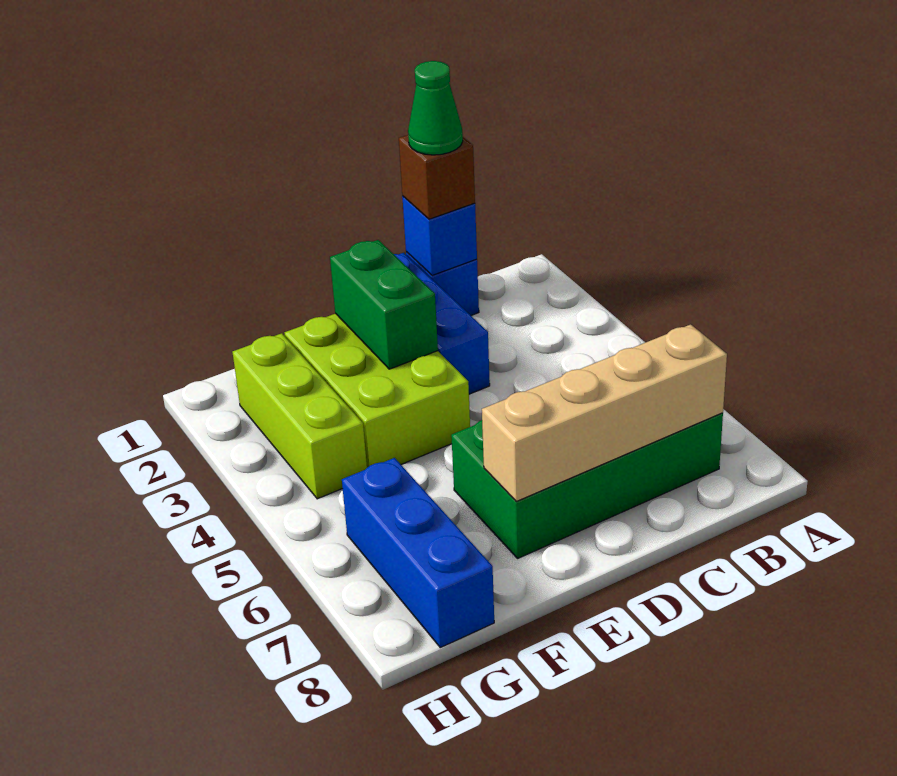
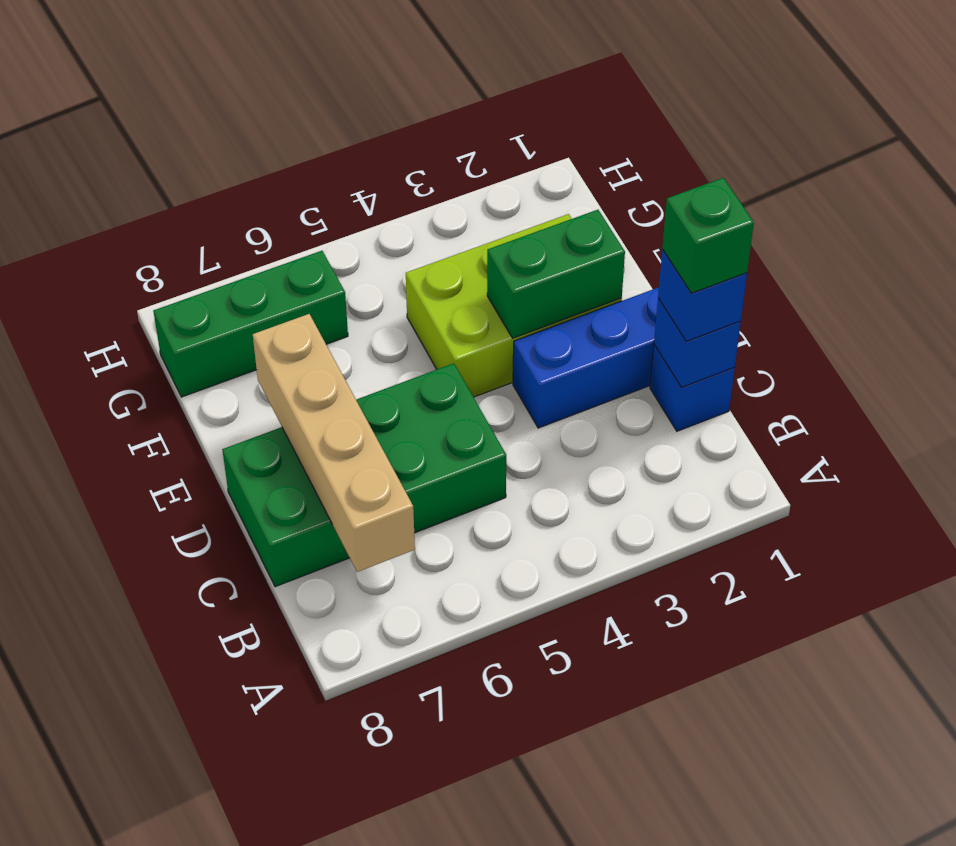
green 2x4 brick [451,413,723,558] -> green 2x4 brick turned to [222,363,506,587]
brown 1x1 brick [399,135,475,219] -> blue 1x1 brick [658,250,747,341]
green 1x1 cone [408,61,463,155] -> green 1x1 brick [662,178,754,293]
lime 1x3 brick [232,333,367,499] -> none
blue 1x3 brick [342,458,494,648] -> green 1x3 brick [153,251,348,397]

